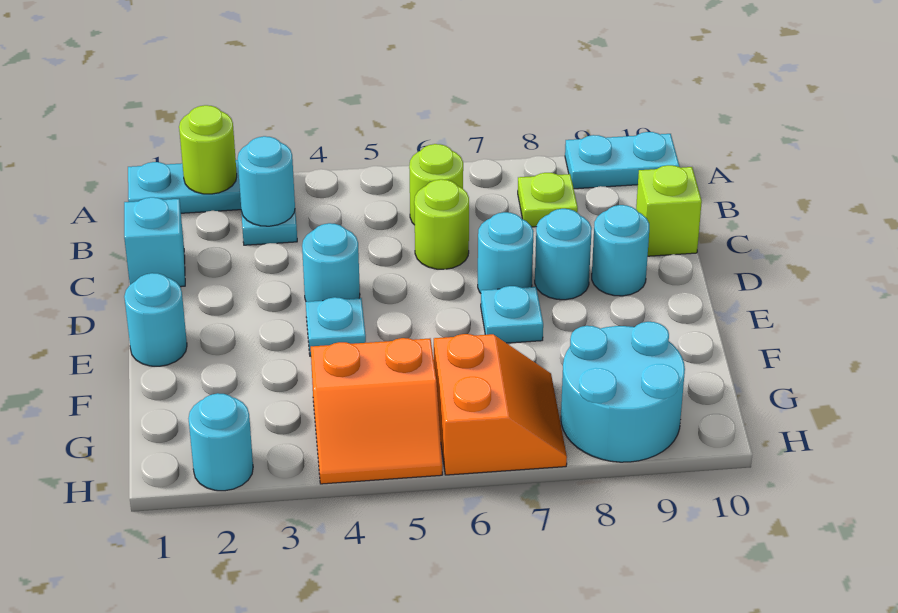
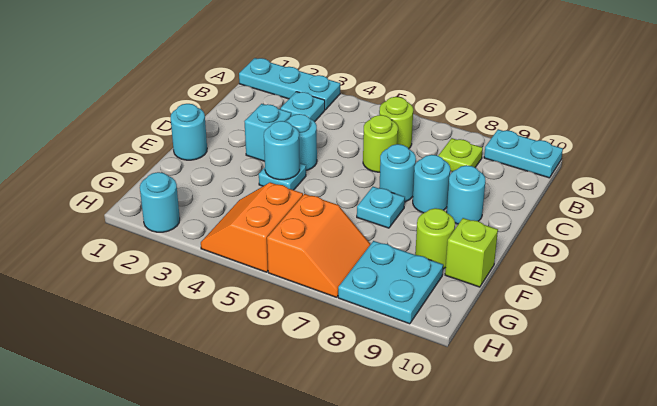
lime 1x1 round brick [179,105,237,194] -> lime 1x1 round brick moved to [415,208,455,269]
cyan 1x1 round brick [238,136,295,226] -> cyan 1x1 round brick moved to [264,121,300,180]
cyan 1x1 brick [124,197,185,287] -> cyan 1x1 brick moved to [244,104,291,161]
lime 1x1 brick [636,165,702,256] -> lime 1x1 brick moved to [445,218,498,287]
orange 2x2 slope [311,338,442,484] -> orange 2x2 slope turned to [201,182,303,272]
cyan 2x2 round brick [561,322,685,462] -> cyan 2x2 plate [338,241,443,324]

